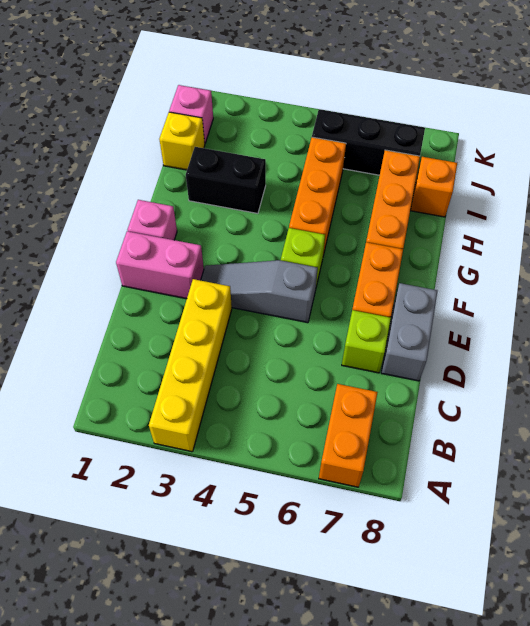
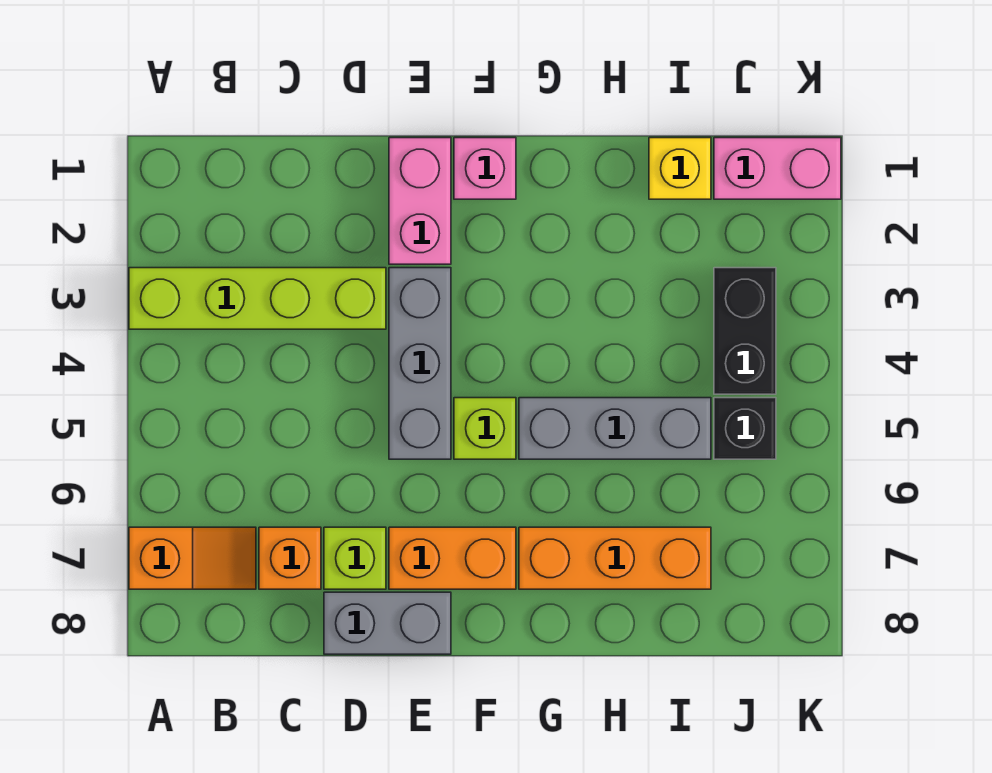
yellow 1x4 brick [149,279,232,452] -> lime 1x4 brick [129,268,386,329]
orange 1x2 brick [319,384,378,487] -> orange 1x2 slope [129,527,256,589]
grey 1x3 slope [201,260,318,323] -> grey 1x3 brick [389,268,451,459]
orange 1x3 brick [289,137,346,255] -> grey 1x3 brick [519,398,711,459]
black 1x2 brick [186,147,266,214] -> black 1x2 brick moved to [714,268,776,394]
orange 1x1 brick [411,157,457,217] -> orange 1x1 brick moved to [259,527,321,589]
pink 1x1 brick [169,85,213,143] -> pink 1x2 brick [714,138,841,199]
black 1x3 brick [312,109,425,175] -> black 1x1 brick [714,398,776,459]

